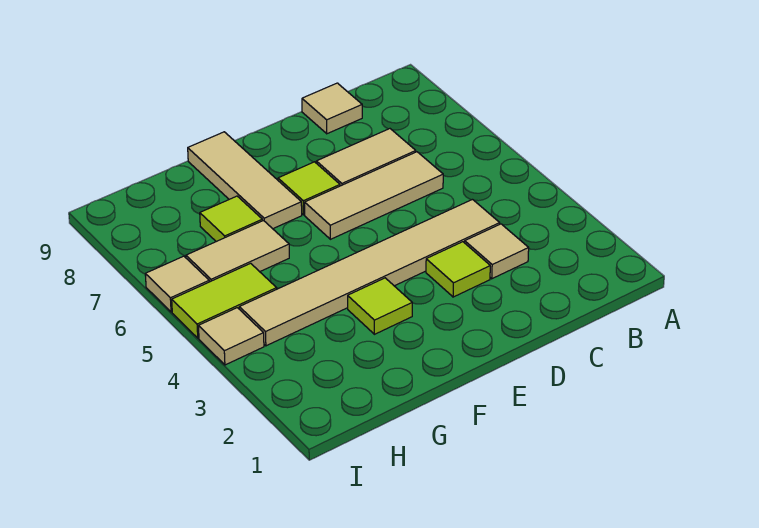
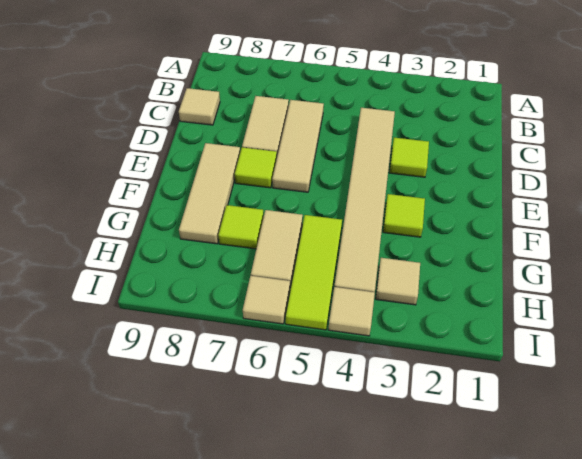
tan 1x1 tile [465,224,529,279] -> tan 1x1 tile moved to [376,258,420,305]
tan 1x3 tile [188,132,302,229] -> tan 1x3 tile turned to [179,143,240,244]
lime 1x2 tile [172,263,277,338] -> lime 1x3 tile [286,215,342,330]

